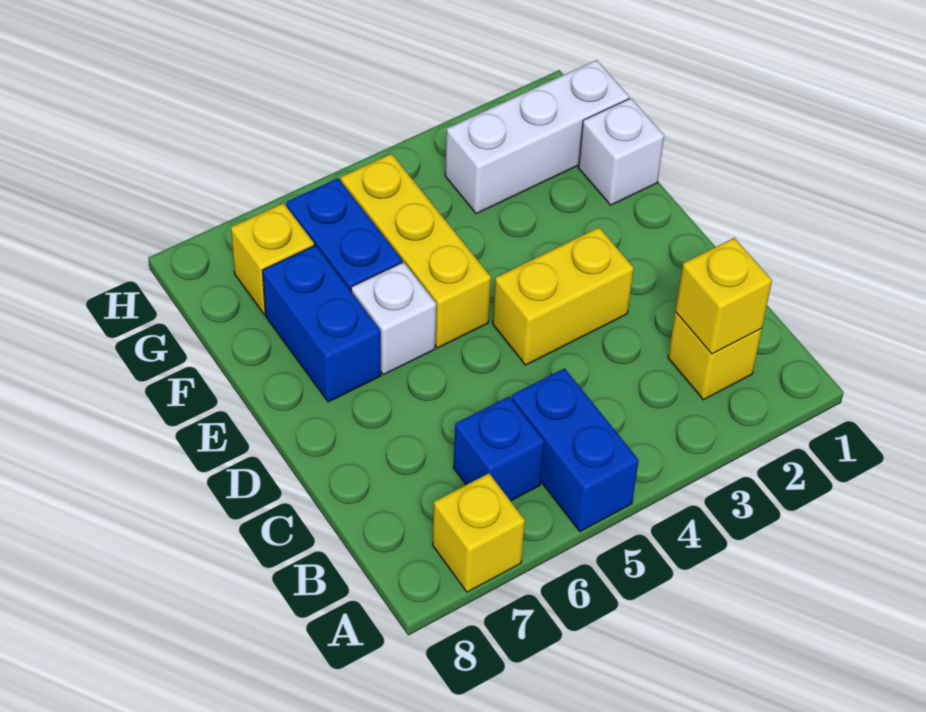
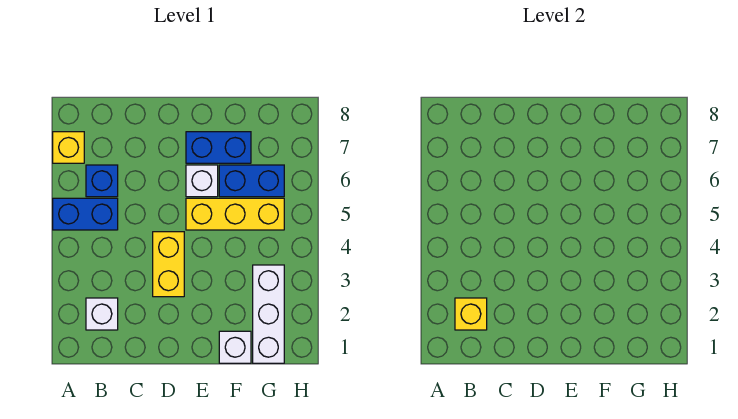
yellow 1x1 brick [668,312,762,400] -> white 1x1 brick [86,298,118,330]
yellow 1x1 brick [231,203,314,314] -> none

